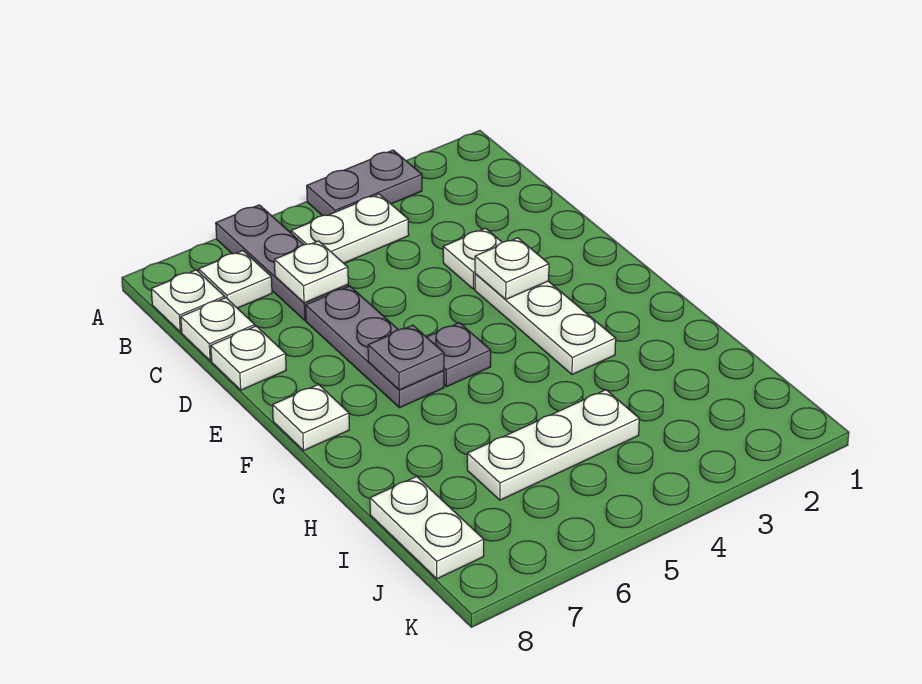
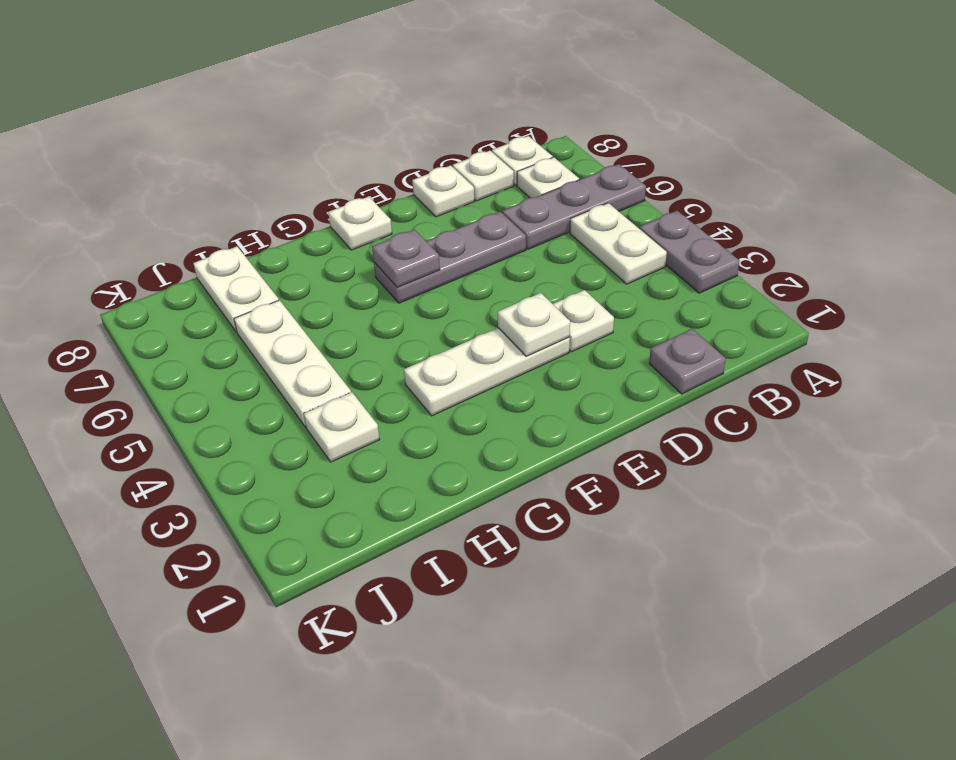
white 1x1 plate [274,241,348,303] -> white 1x1 plate moved to [304,392,380,462]
grey 1x1 plate [427,323,491,387] -> grey 1x1 plate moved to [649,329,726,394]
white 1x2 plate [370,476,484,579] -> white 1x2 plate turned to [193,247,279,332]

